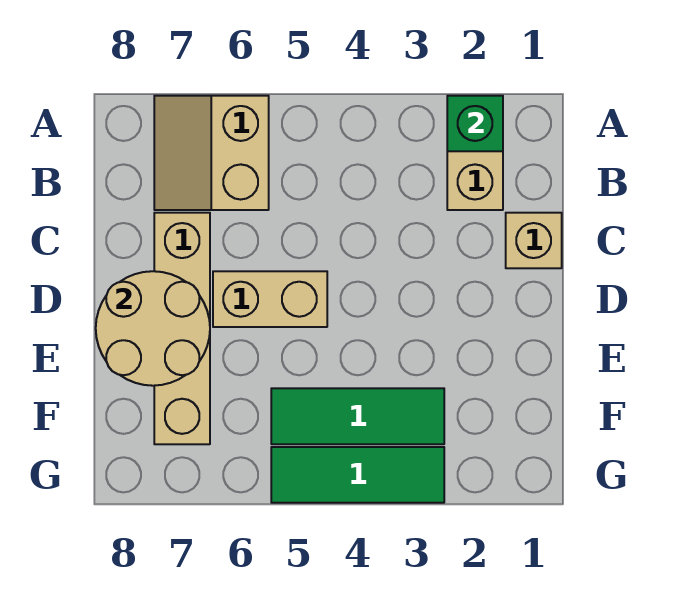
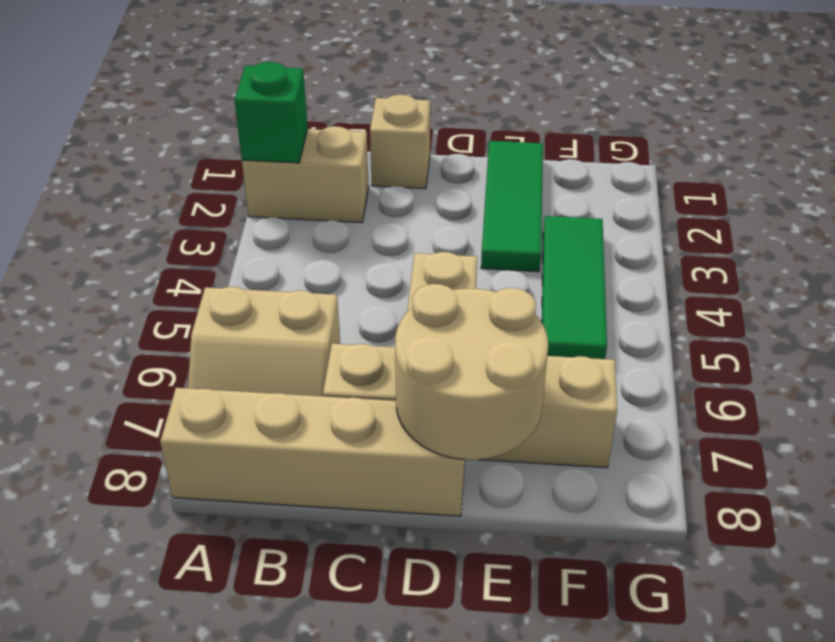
none -> tan 1x4 brick [160,388,465,516]
green 1x3 tile [271,447,444,503] -> green 1x3 tile moved to [481,141,543,272]

